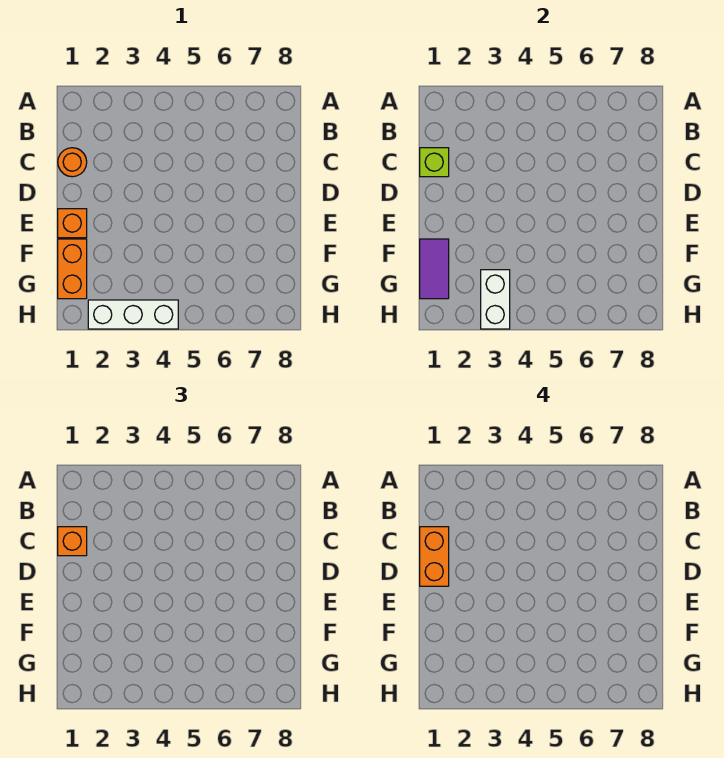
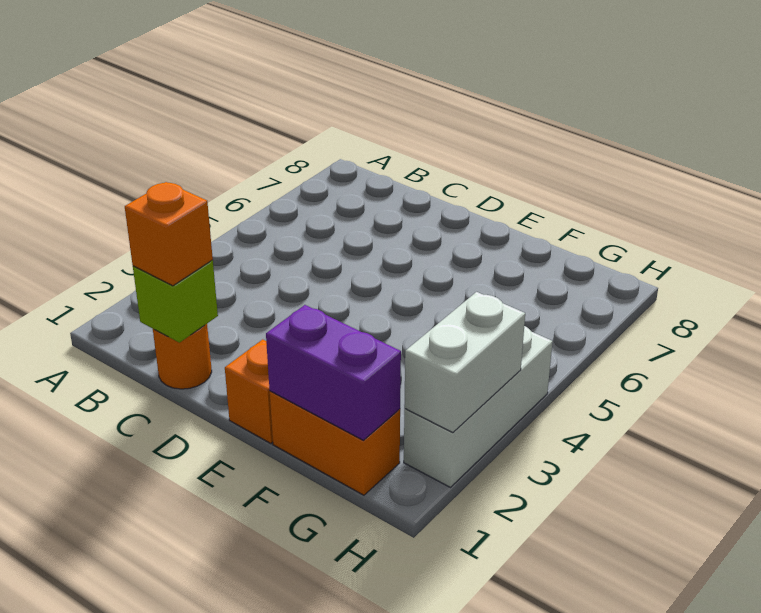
orange 1x2 brick [420,527,449,586] -> none
purple 1x2 tile [420,239,449,299] -> purple 1x2 brick [266,305,401,440]
white 1x2 brick [481,270,510,329] -> white 1x2 brick turned to [404,292,525,433]

